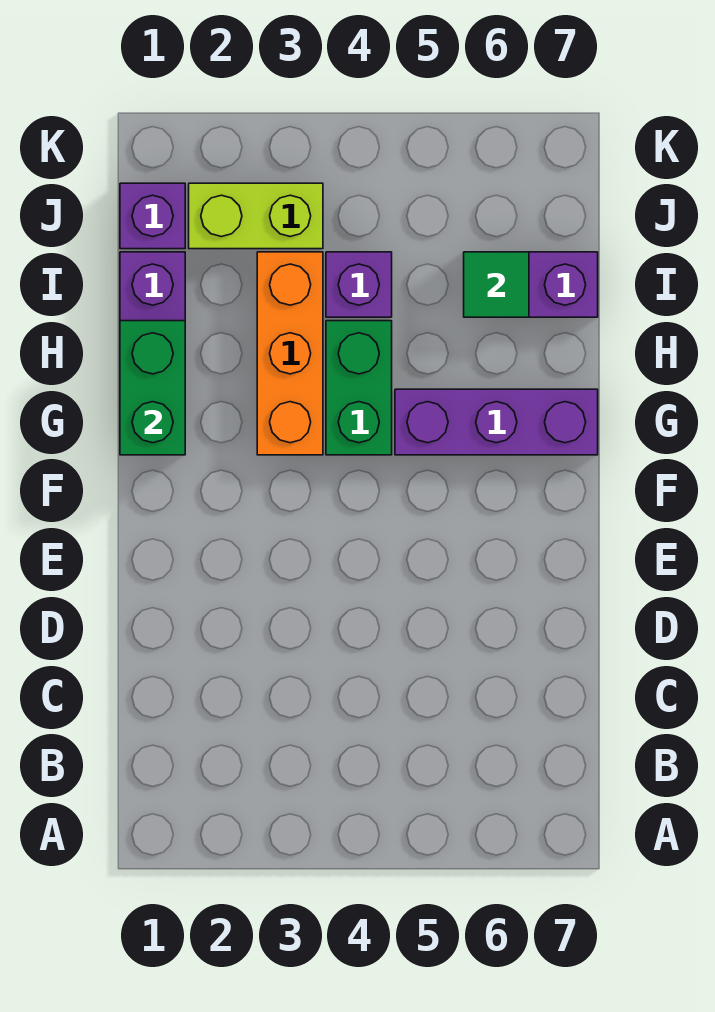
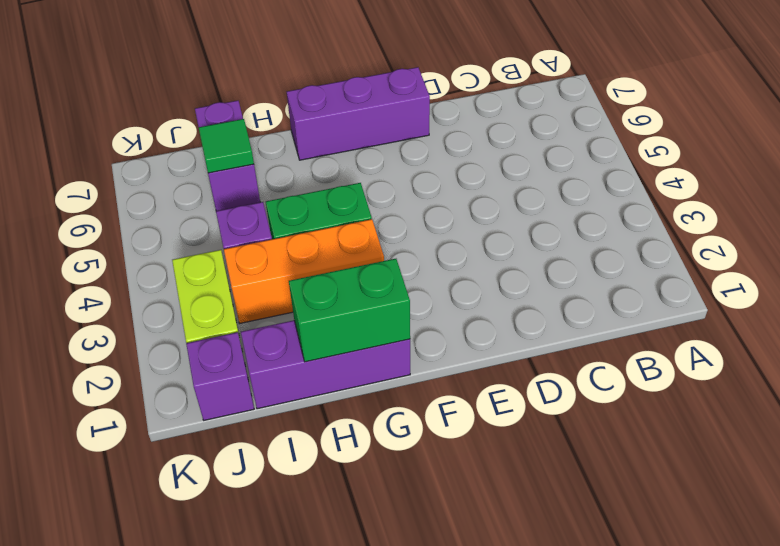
purple 1x3 brick [395,389,598,455] -> purple 1x3 brick turned to [287,67,430,160]

